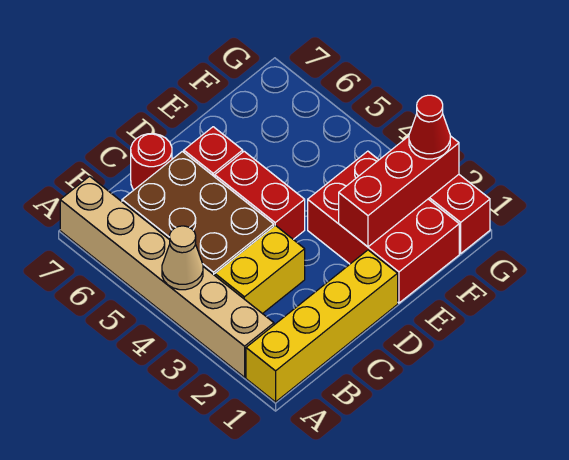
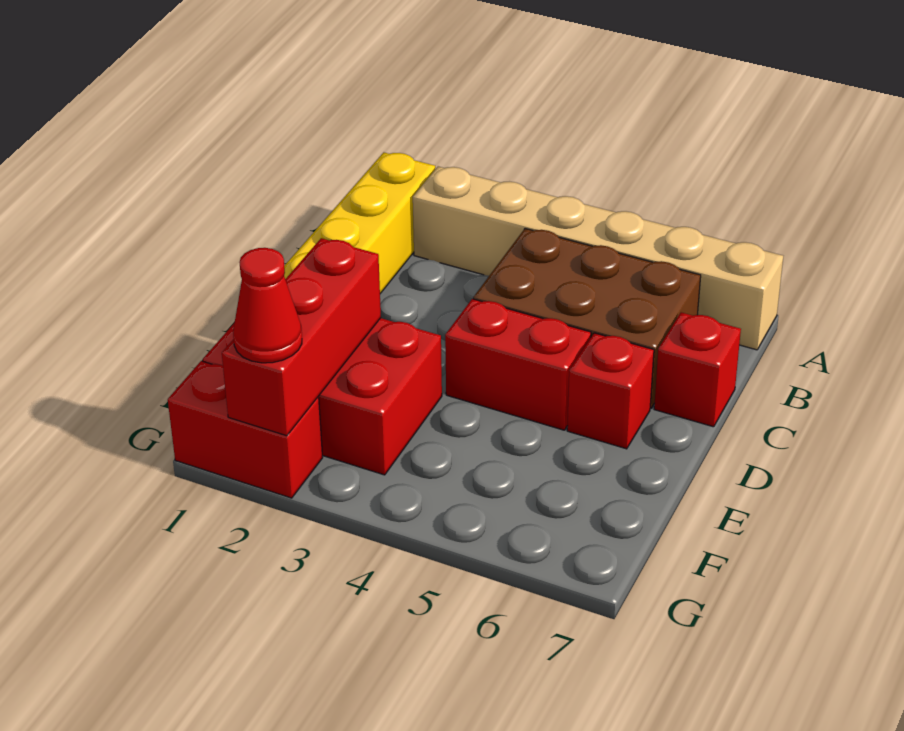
tan 1x1 cone [162,226,203,290] -> none
yellow 1x2 brick [215,225,305,314] -> none
red 1x1 round brick [131,134,172,190] -> red 1x1 brick [654,312,741,427]

